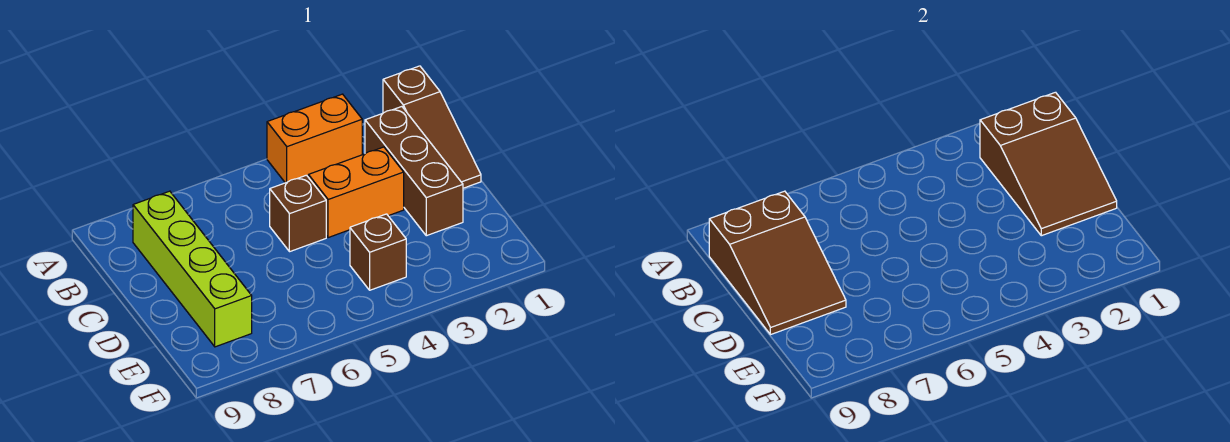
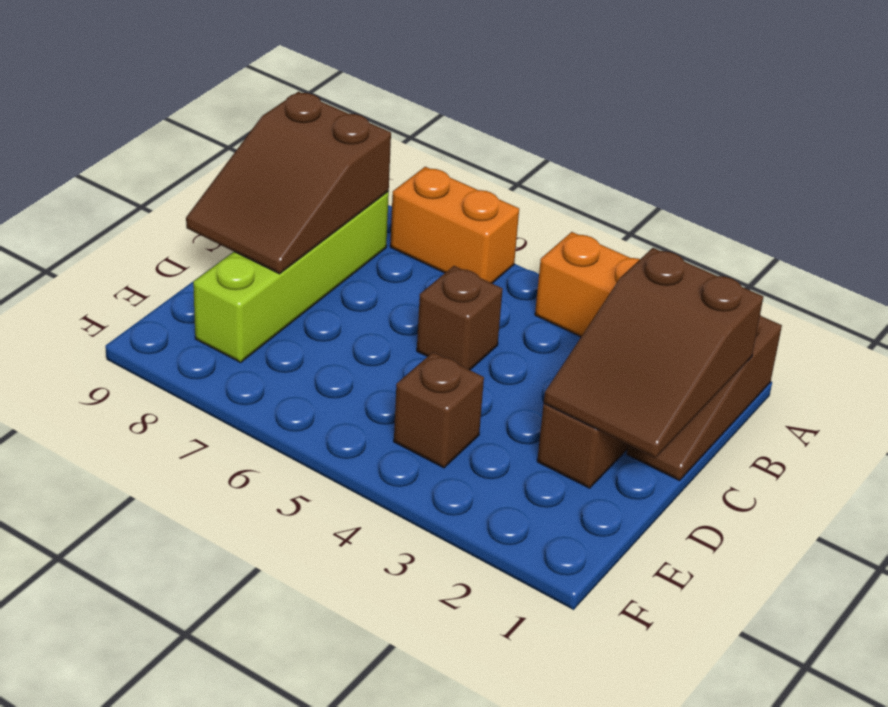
orange 1x2 brick [308,147,404,238] -> orange 1x2 brick moved to [390,167,519,283]

